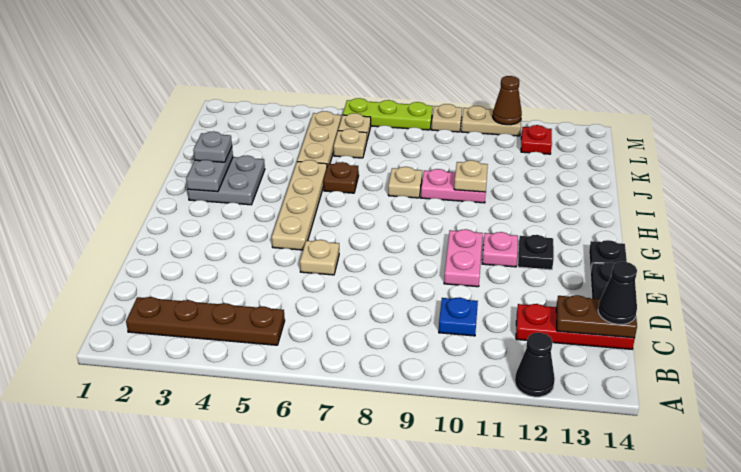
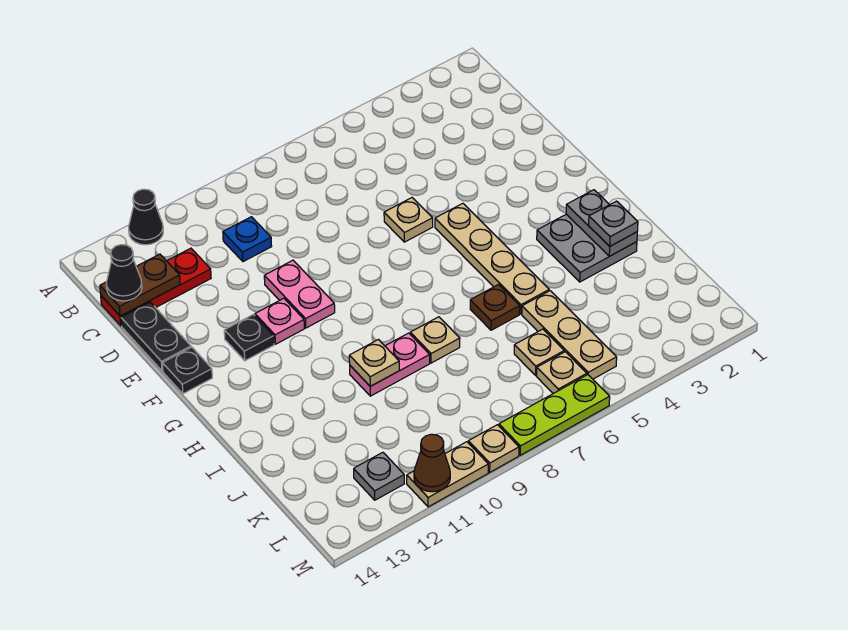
brown 1x4 plate [126,297,285,345] -> none
red 1x1 plate [521,125,552,154] -> grey 1x1 plate [354,452,404,500]

